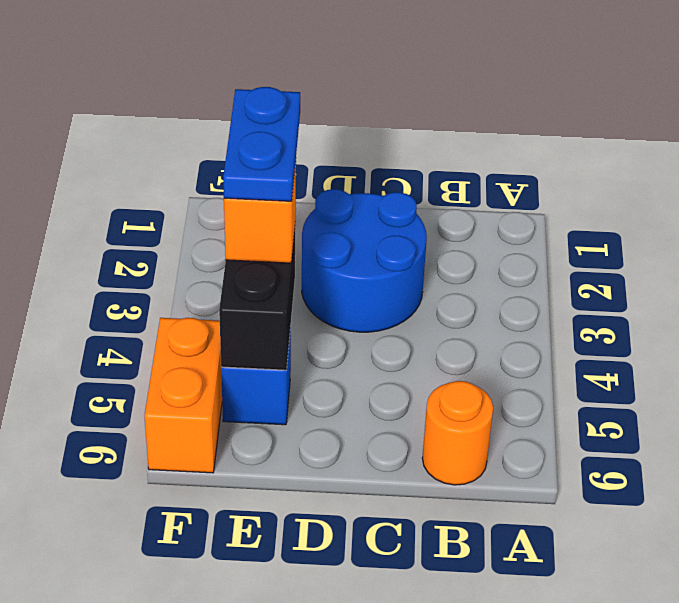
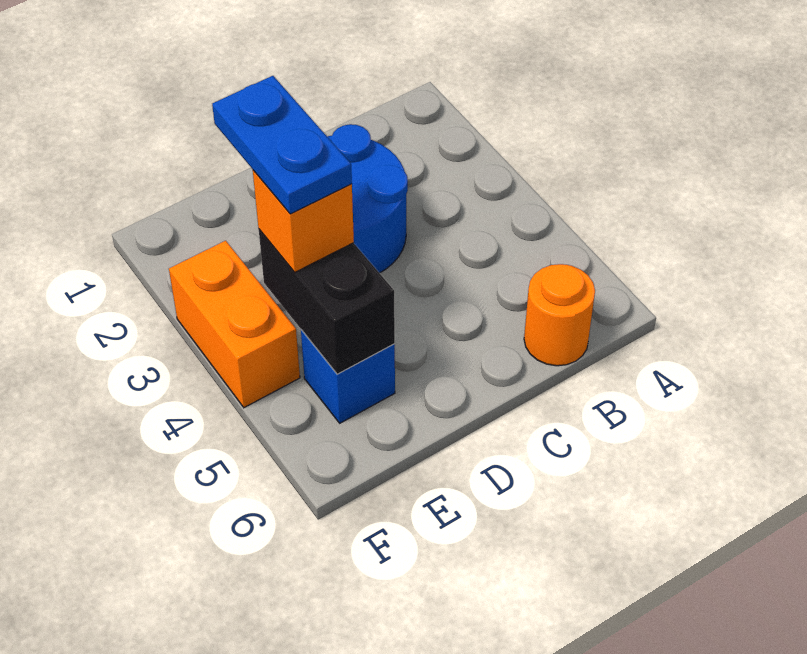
orange 1x2 brick [144,318,222,473] -> orange 1x2 brick moved to [169,241,300,408]

